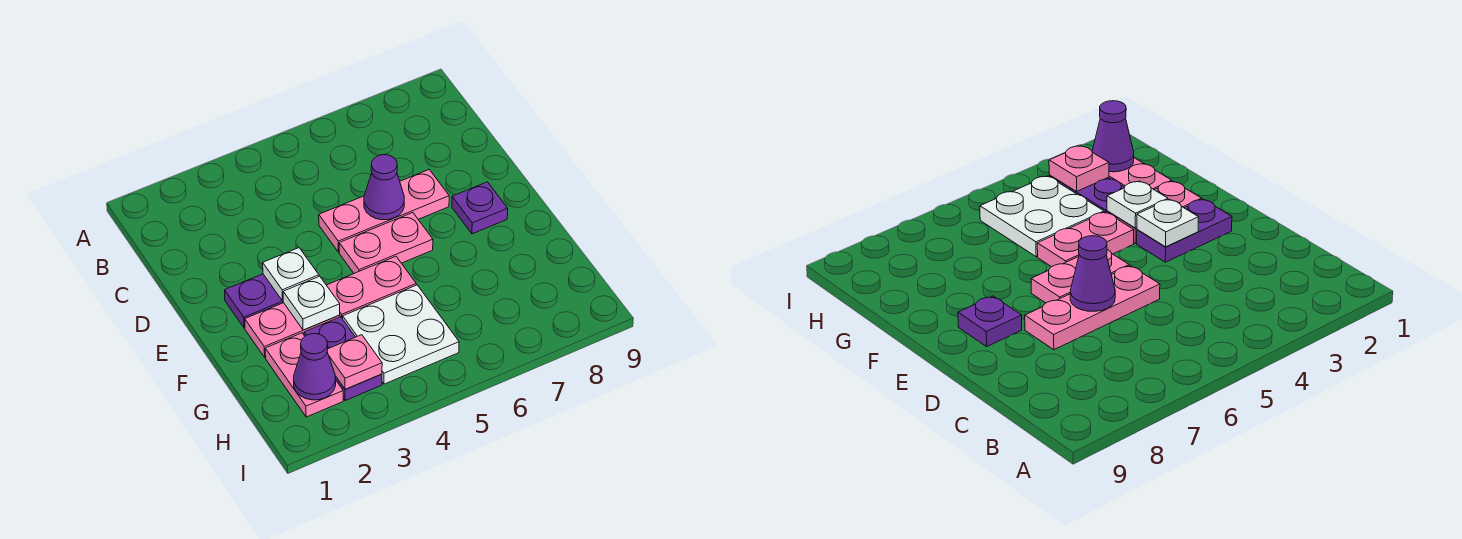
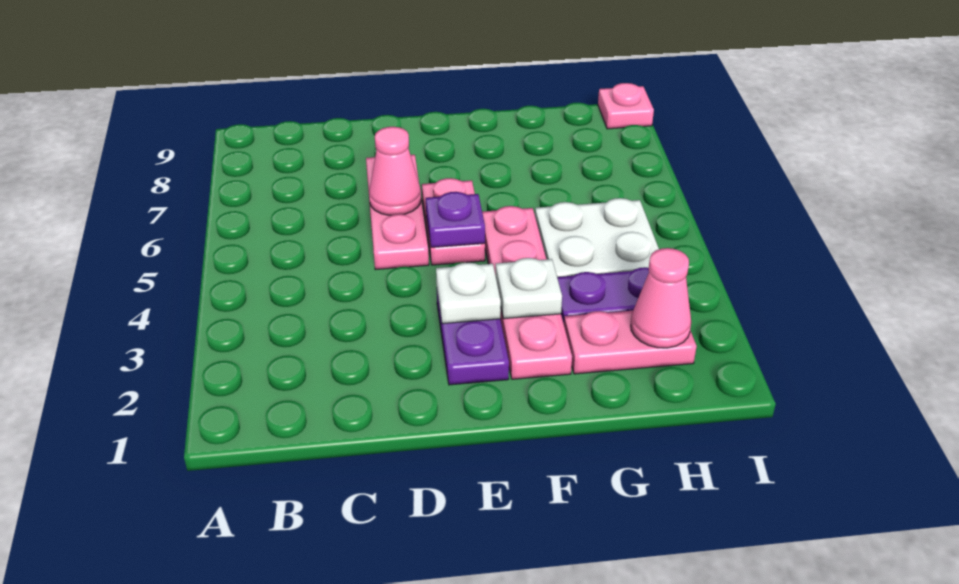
purple 1x1 cone [364,155,404,220] -> pink 1x1 cone [369,127,421,215]
purple 1x1 plate [452,182,508,234] -> purple 1x1 plate moved to [426,192,485,247]
purple 1x1 cone [294,334,336,400] -> pink 1x1 cone [631,248,691,348]
pink 1x1 plate [327,335,382,389] -> pink 1x1 plate moved to [598,83,654,129]

